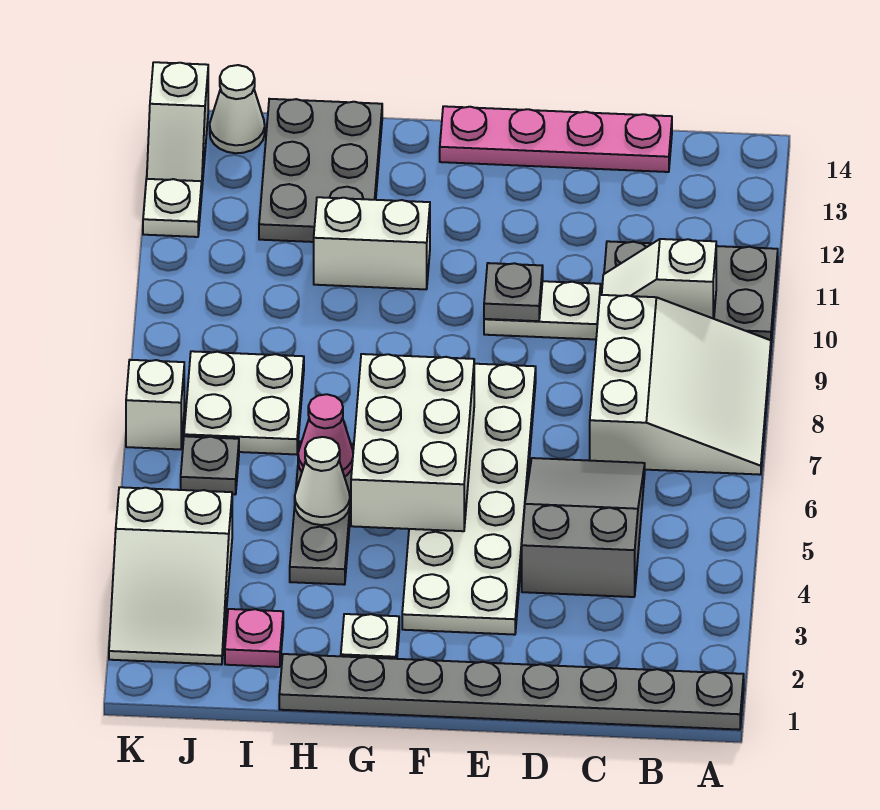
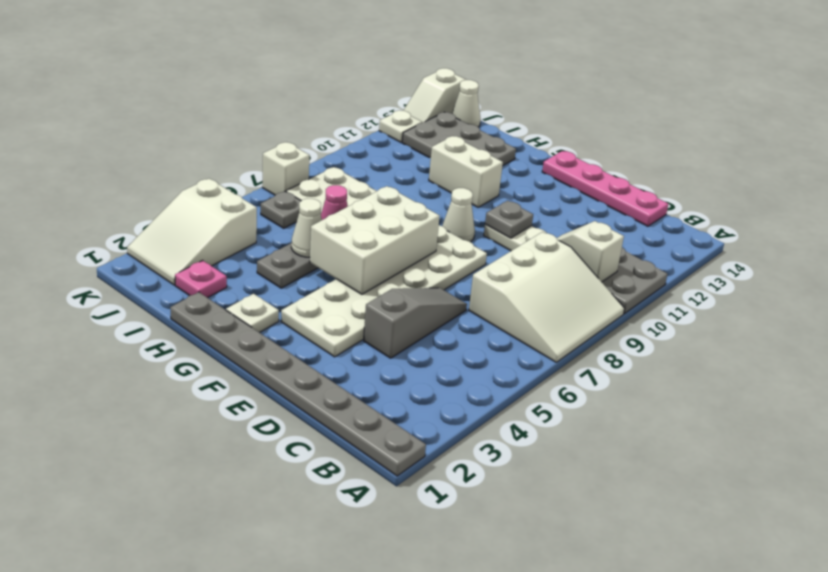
grey 2x3 slope [522,458,645,597] -> grey 1x3 slope [364,288,467,358]
none -> white 1x1 cone [442,188,475,242]
grey 2x3 plate [259,99,382,242] -> grey 2x3 plate turned to [402,112,516,166]

